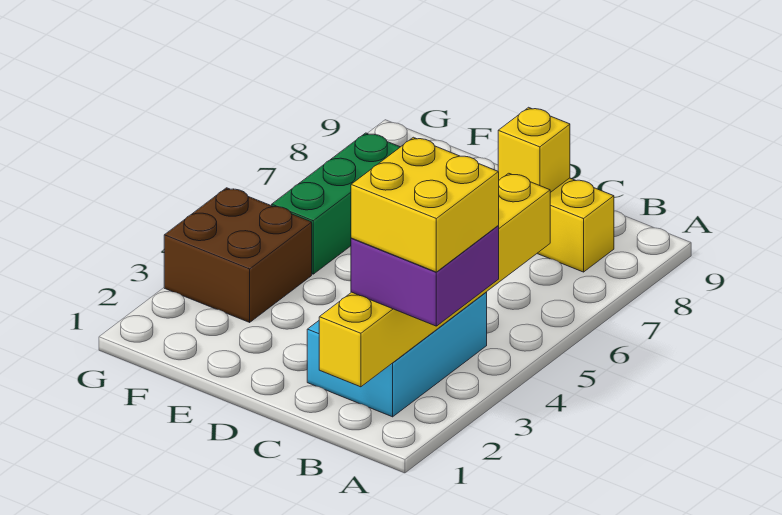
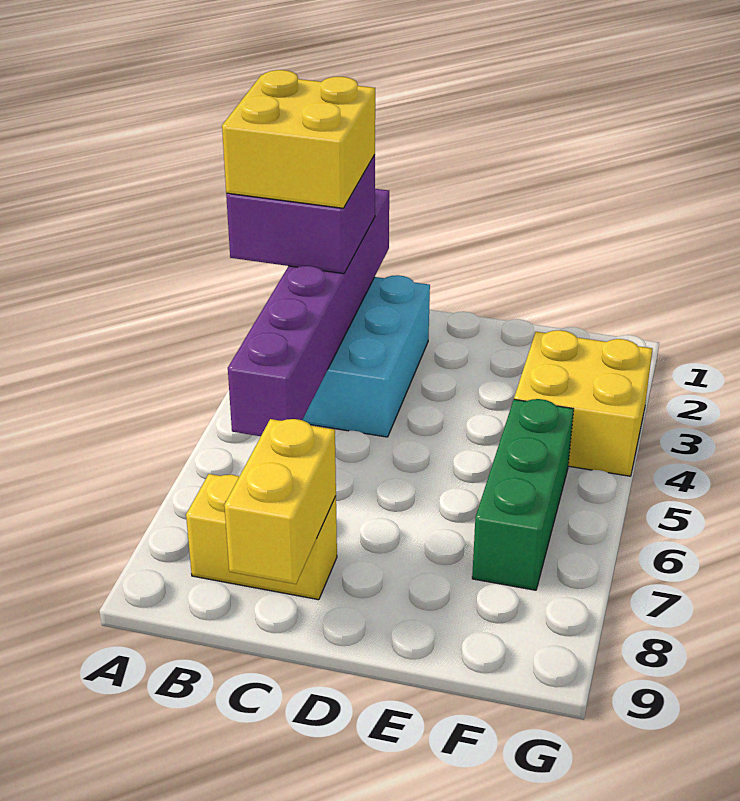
yellow 1x6 brick [319,173,550,387] -> purple 1x6 brick [228,189,389,436]
yellow 1x1 brick [498,107,570,193] -> yellow 1x2 brick [224,419,336,584]
brown 2x2 brick [164,188,312,322] -> yellow 2x2 brick [514,330,652,476]

